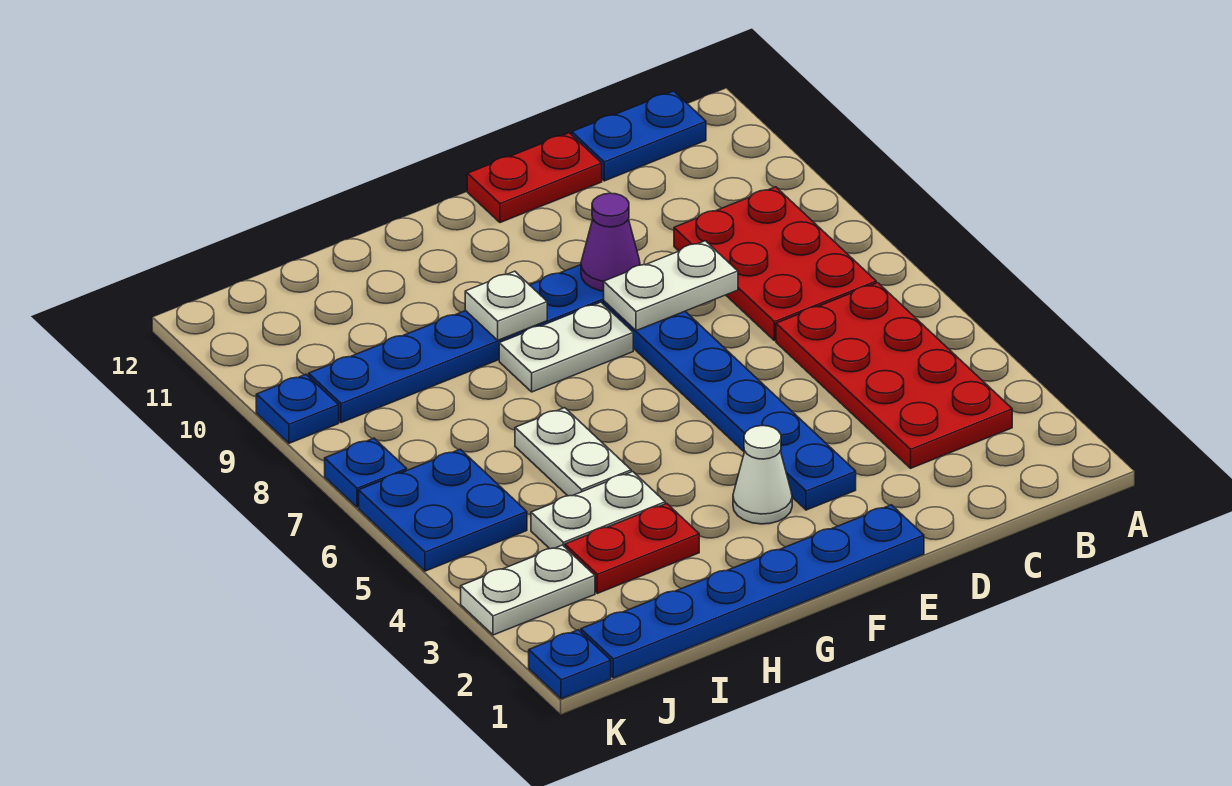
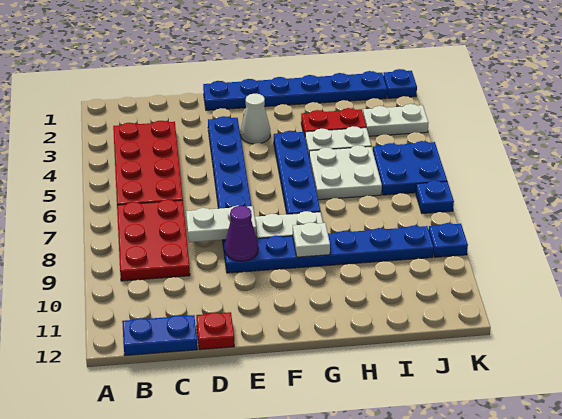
red 1x2 plate [467,133,602,223] -> red 1x1 plate [196,312,234,350]
none -> blue 1x4 plate [274,131,320,214]
white 1x2 plate [515,408,631,496] -> white 2x2 plate [309,145,382,200]

